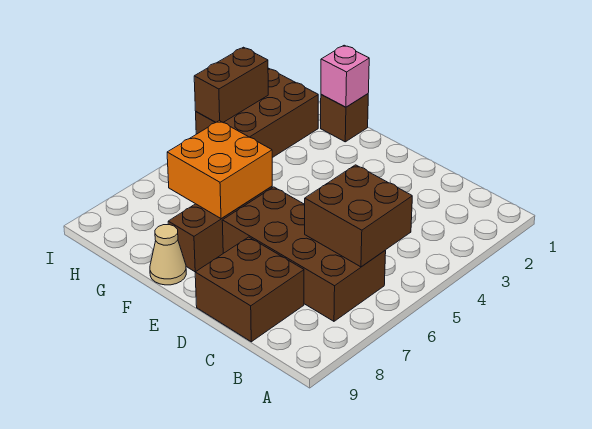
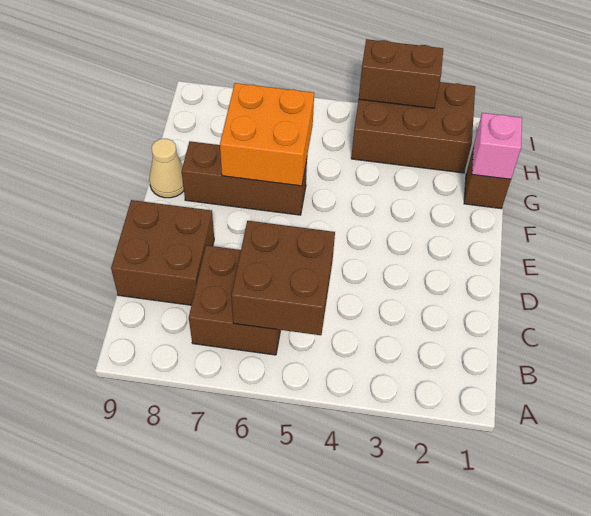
brown 2x4 brick [222,187,386,321] -> brown 2x2 brick [189,245,280,355]

